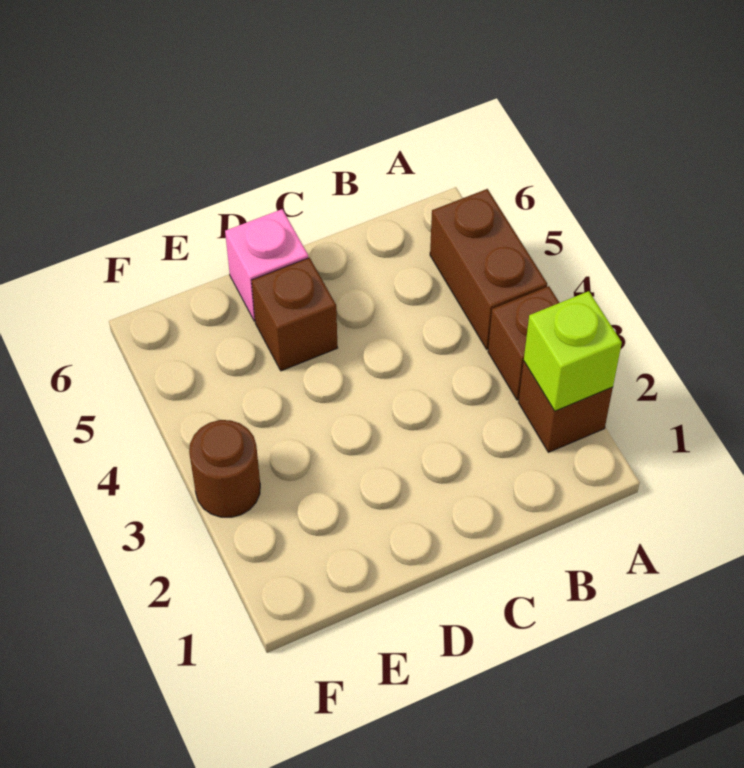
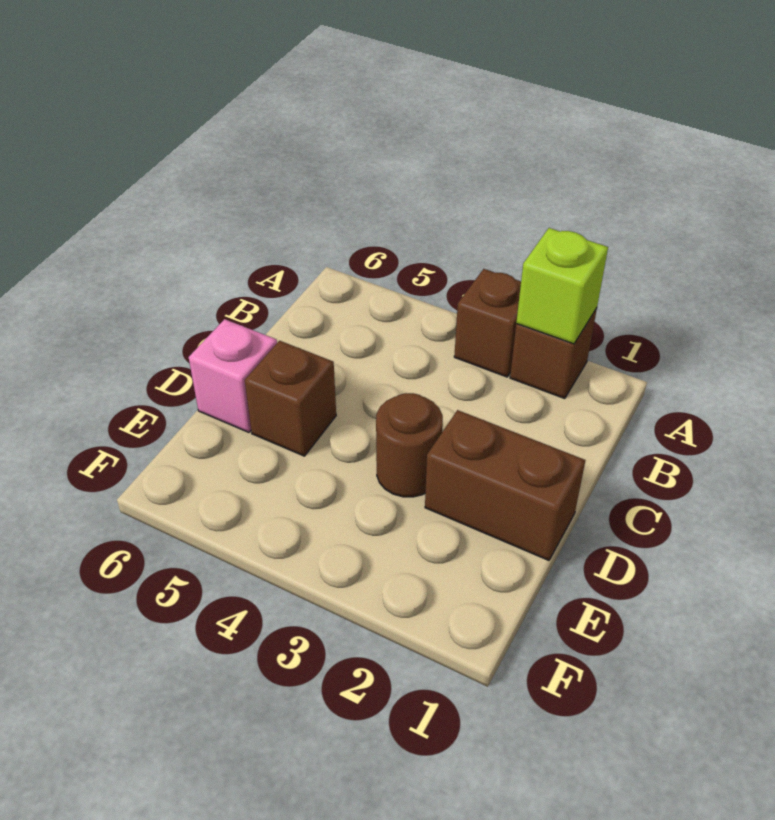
brown 1x2 brick [430,189,547,349] -> brown 1x2 brick moved to [425,410,585,560]
brown 1x1 round brick [189,420,260,517] -> brown 1x1 round brick moved to [376,393,443,497]

